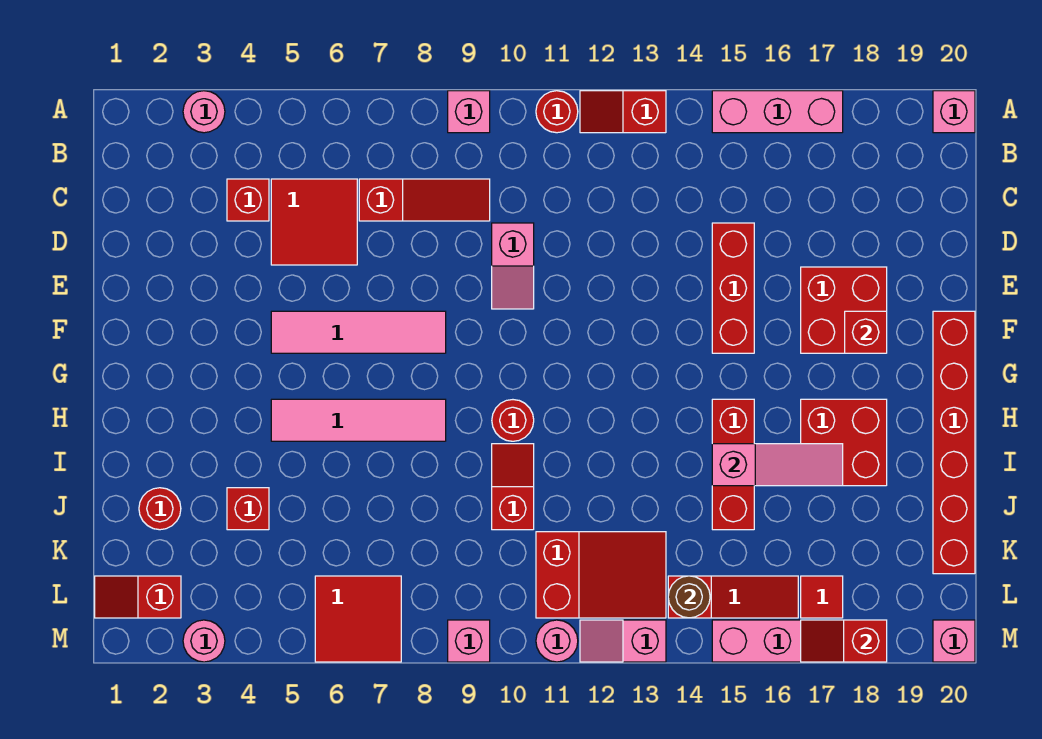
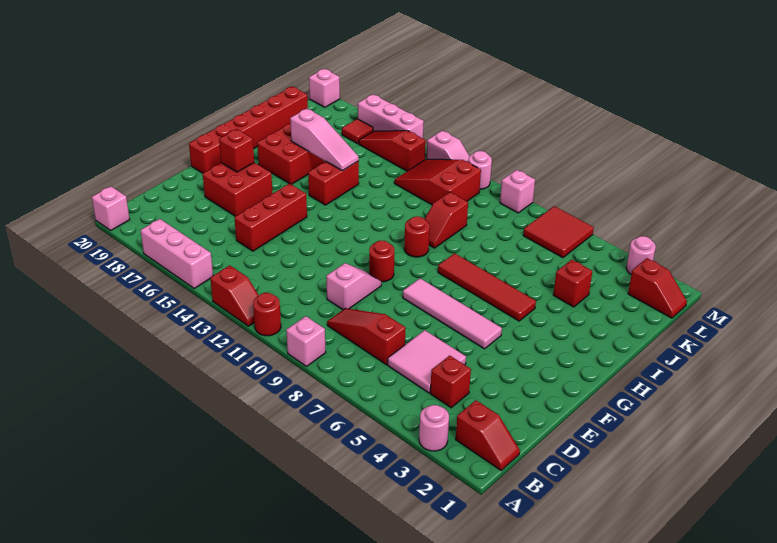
red 2x2 tile [271,179,357,265] -> pink 2x2 tile [388,330,466,393]
pink 1x4 tile [271,399,446,441] -> red 1x4 tile [438,253,536,321]
red 1x3 brick [712,399,754,530] -> red 1x2 brick [308,161,359,205]
pink 1x3 slope [712,444,843,486] -> pink 1x3 slope turned to [290,109,359,171]
red 1x1 round brick [139,488,181,530] -> red 1x1 round brick moved to [369,241,394,282]
brown 1x1 round brick [668,576,710,618] -> none
red 1x2 slope [801,620,887,662] -> red 1x2 slope moved to [456,400,520,470]

